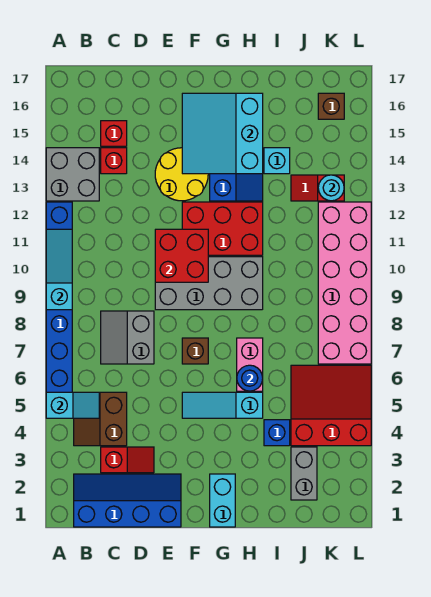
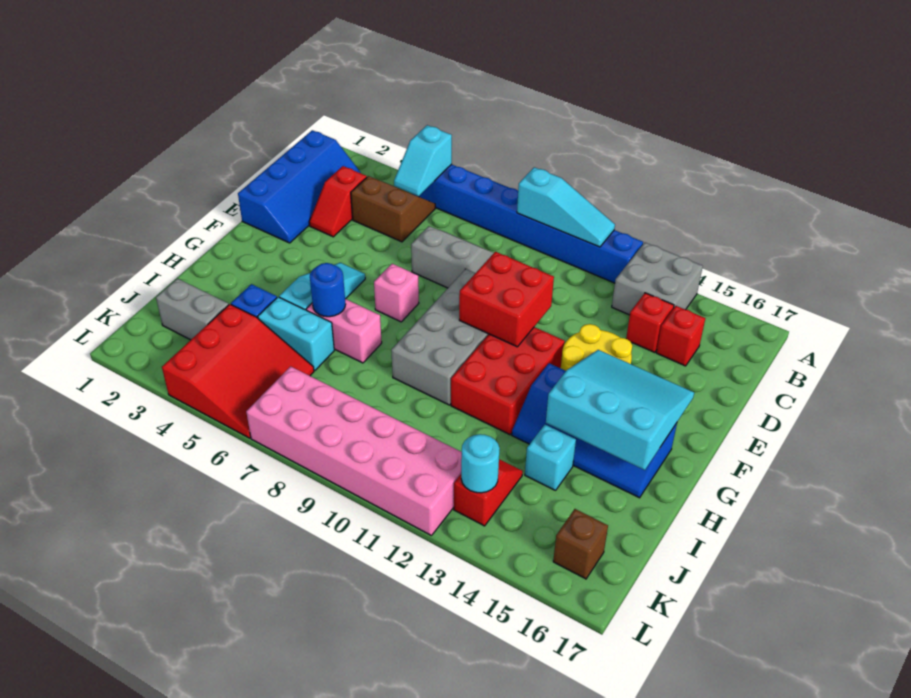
brown 1x1 brick [182,338,208,364] -> pink 1x1 brick [374,264,419,322]
cyan 1x2 brick [210,474,235,527] -> cyan 1x2 brick moved to [258,297,334,371]

